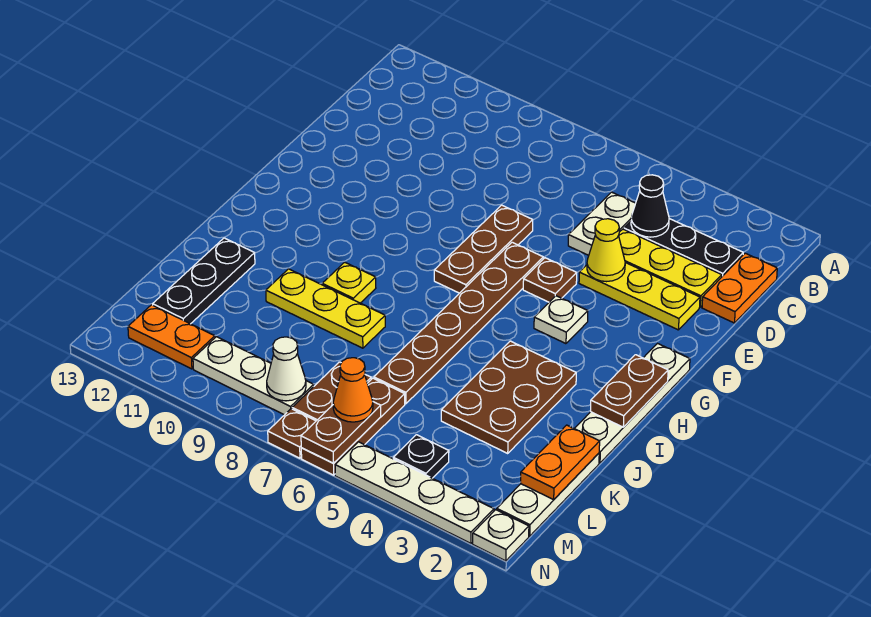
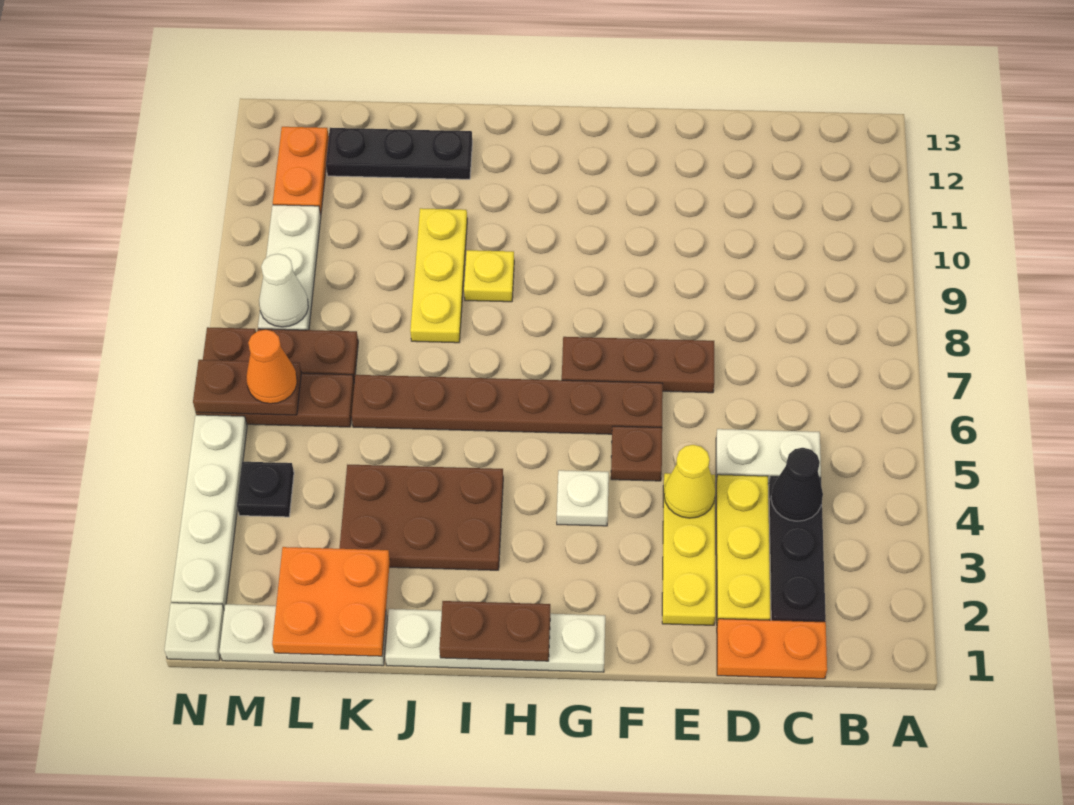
orange 1x2 plate [521,425,600,500] -> orange 2x2 plate [272,547,390,656]

